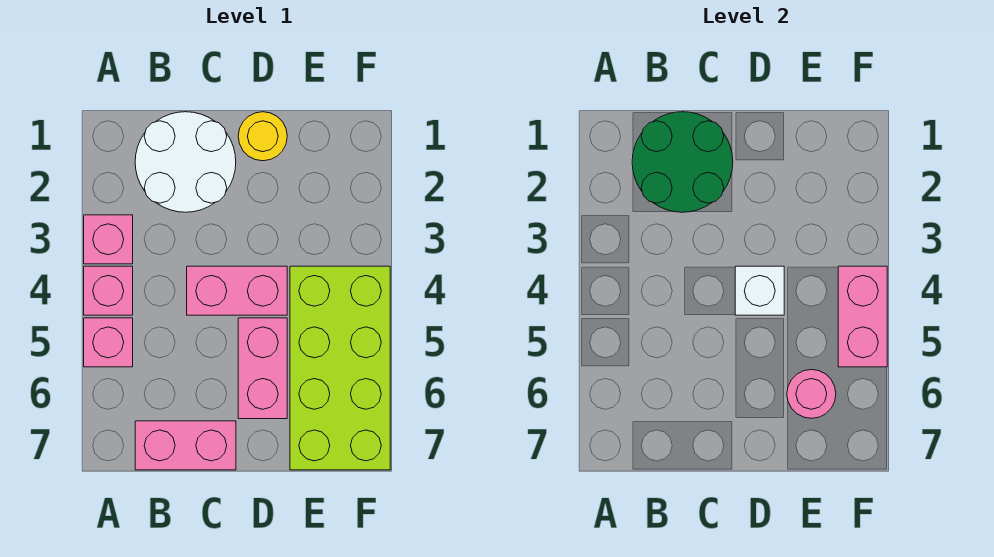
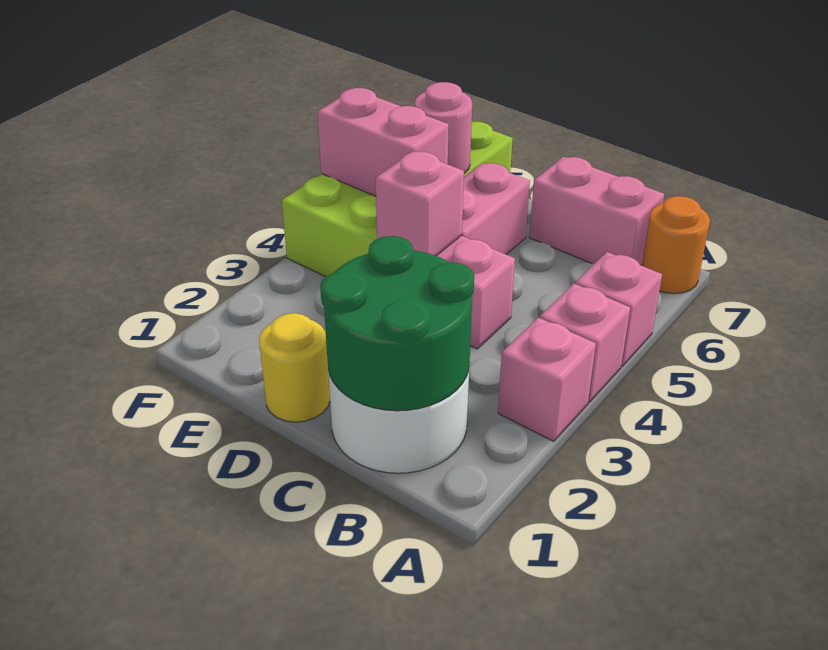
none -> orange 1x1 round brick [642,196,710,294]
white 1x1 brick [735,266,784,315] -> pink 1x1 brick [375,151,464,256]
pink 1x2 brick [838,266,887,367] -> pink 1x2 brick turned to [317,88,449,196]

